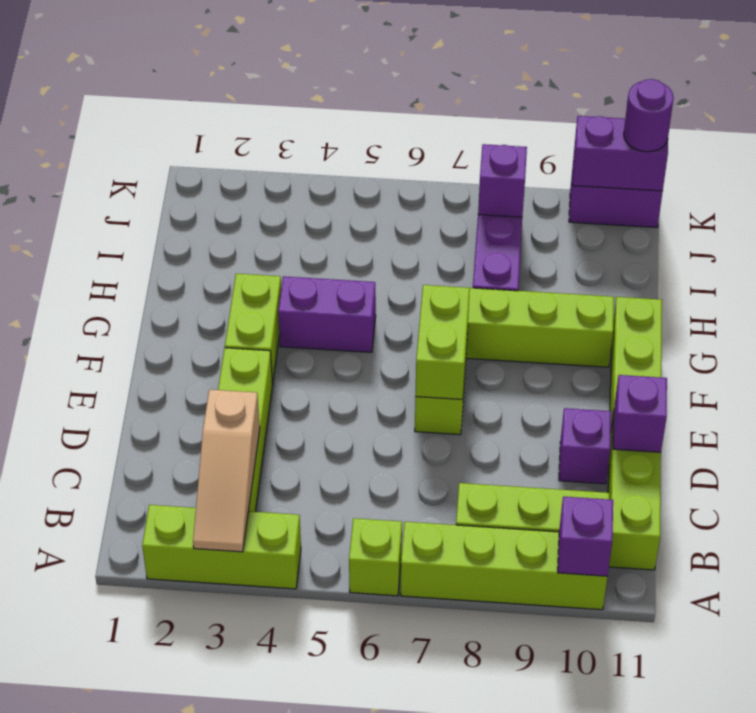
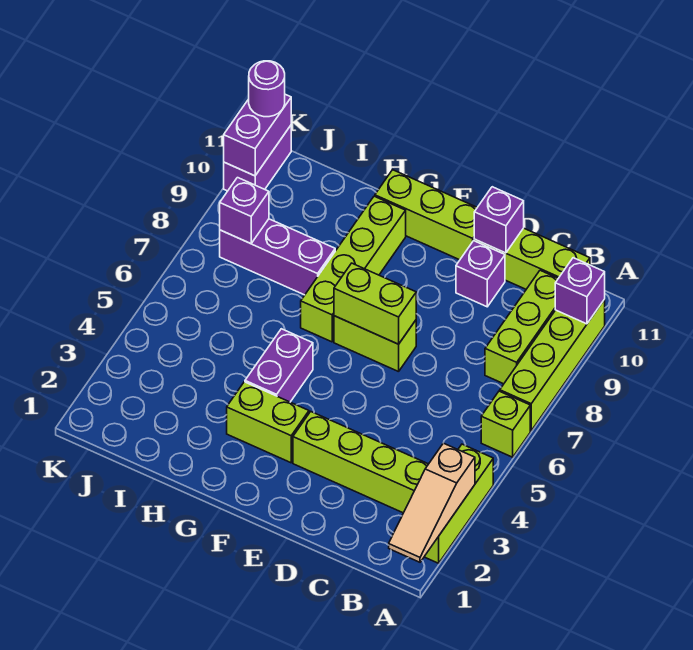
tan 1x3 slope [193,390,260,552] -> tan 1x3 slope turned to [389,443,475,562]

